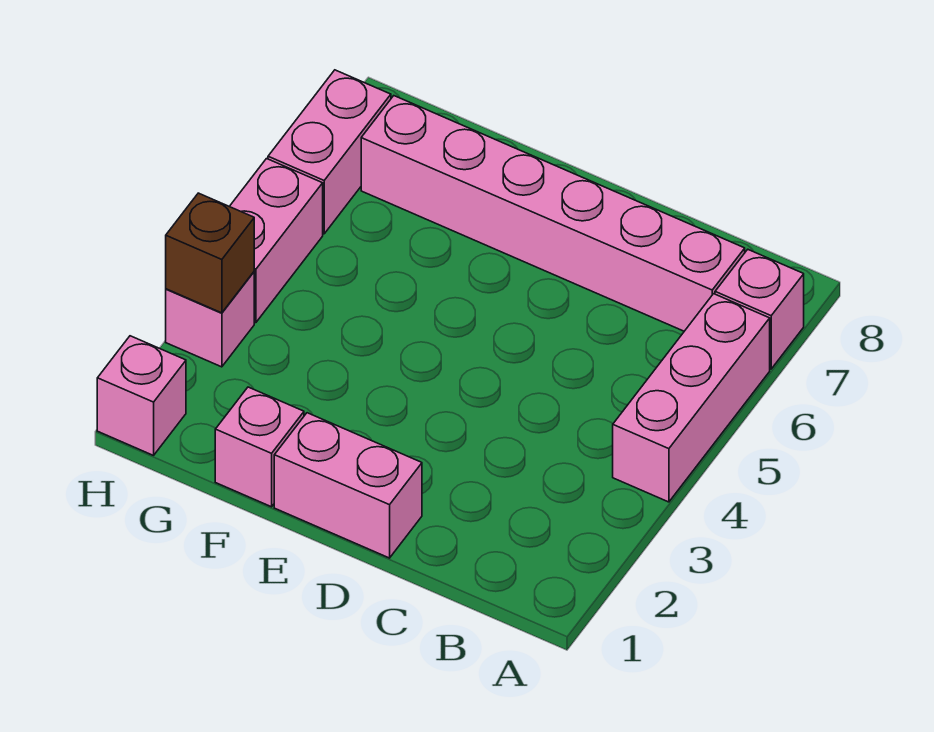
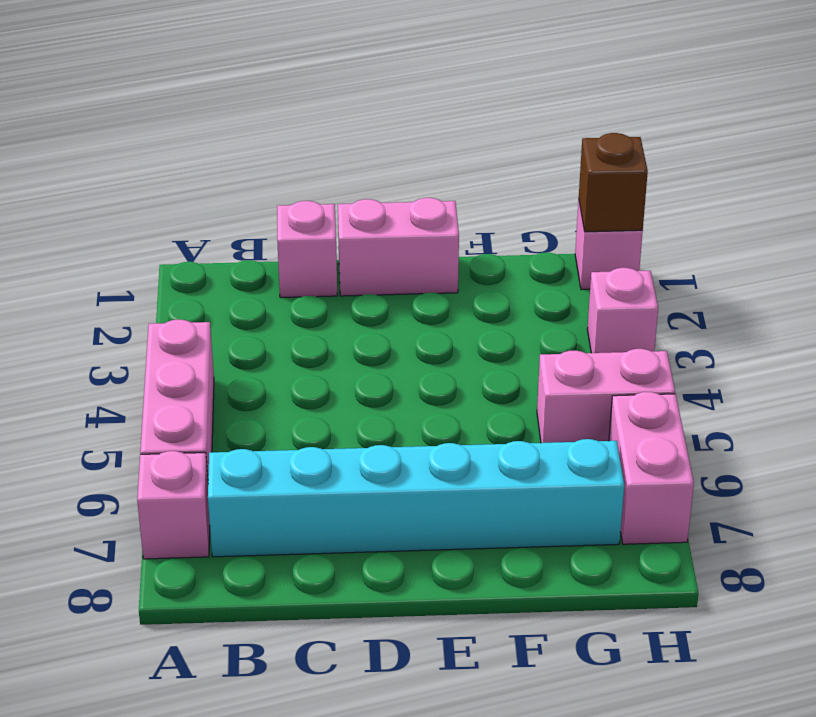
pink 1x6 brick [361,96,745,331] -> cyan 1x6 brick [208,439,624,557]
pink 1x1 brick [215,387,304,507] -> pink 1x1 brick moved to [277,201,337,298]
brown 1x1 brick [166,193,254,313] -> brown 1x1 brick moved to [579,133,648,232]
pink 1x2 brick [229,159,323,323] -> pink 1x2 brick turned to [537,349,675,443]

